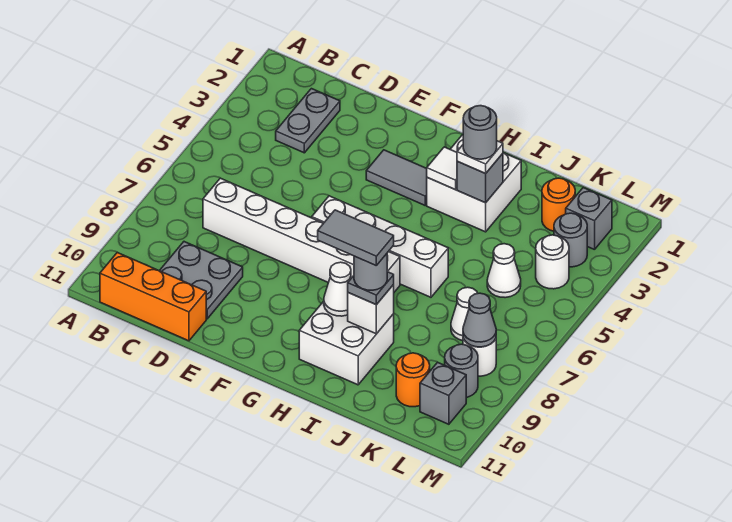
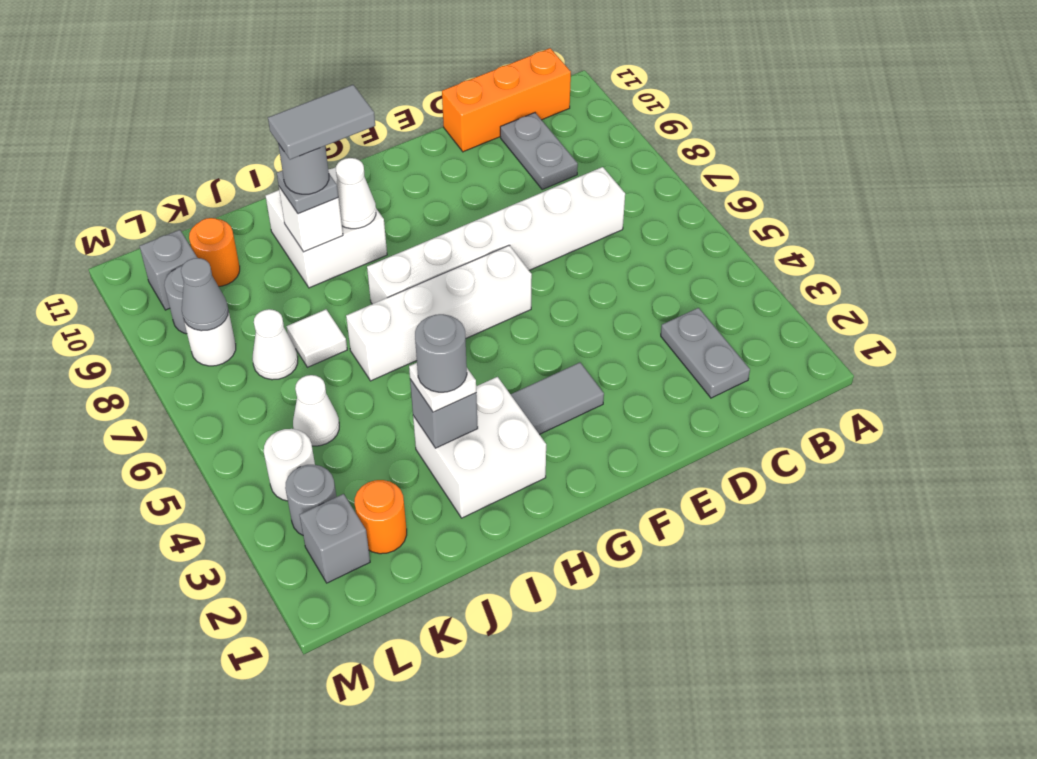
grey 2x2 plate [160,242,243,319] -> grey 1x2 plate [500,113,578,190]
white 1x1 tile [427,147,457,190] -> white 1x1 tile moved to [286,309,347,367]

